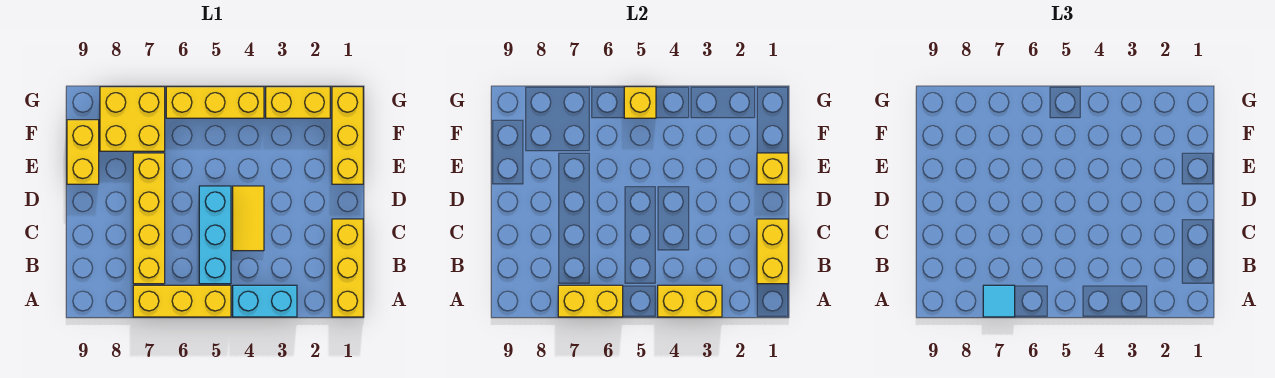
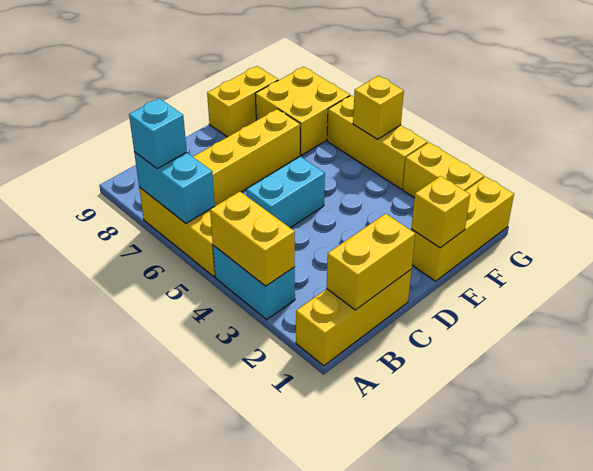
yellow 1x2 brick [558,285,623,317] -> cyan 1x2 brick [134,152,215,223]
cyan 1x1 tile [983,285,1015,317] -> cyan 1x1 brick [129,98,187,169]
cyan 1x3 brick [199,186,231,284] -> cyan 1x2 brick [247,156,325,228]
yellow 1x2 tile [233,186,264,251] -> none

